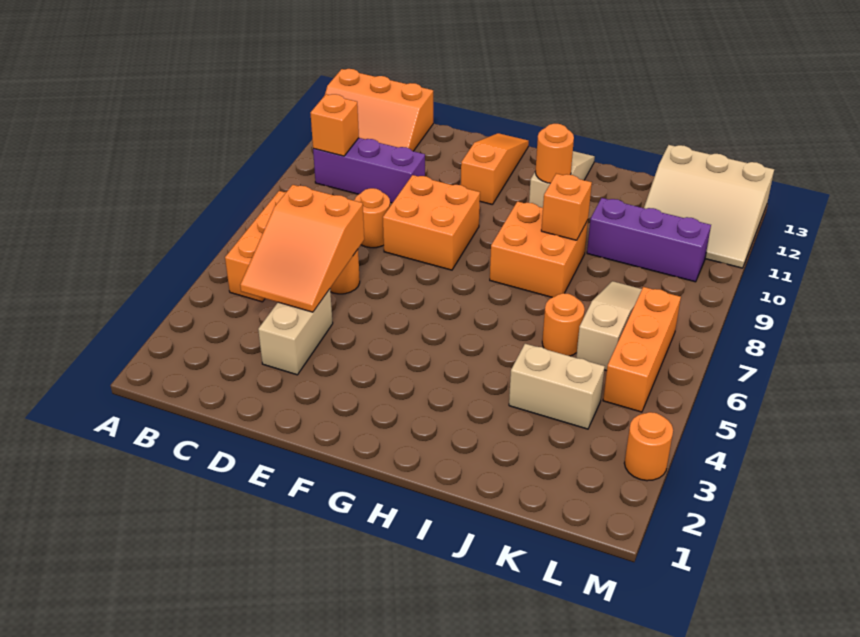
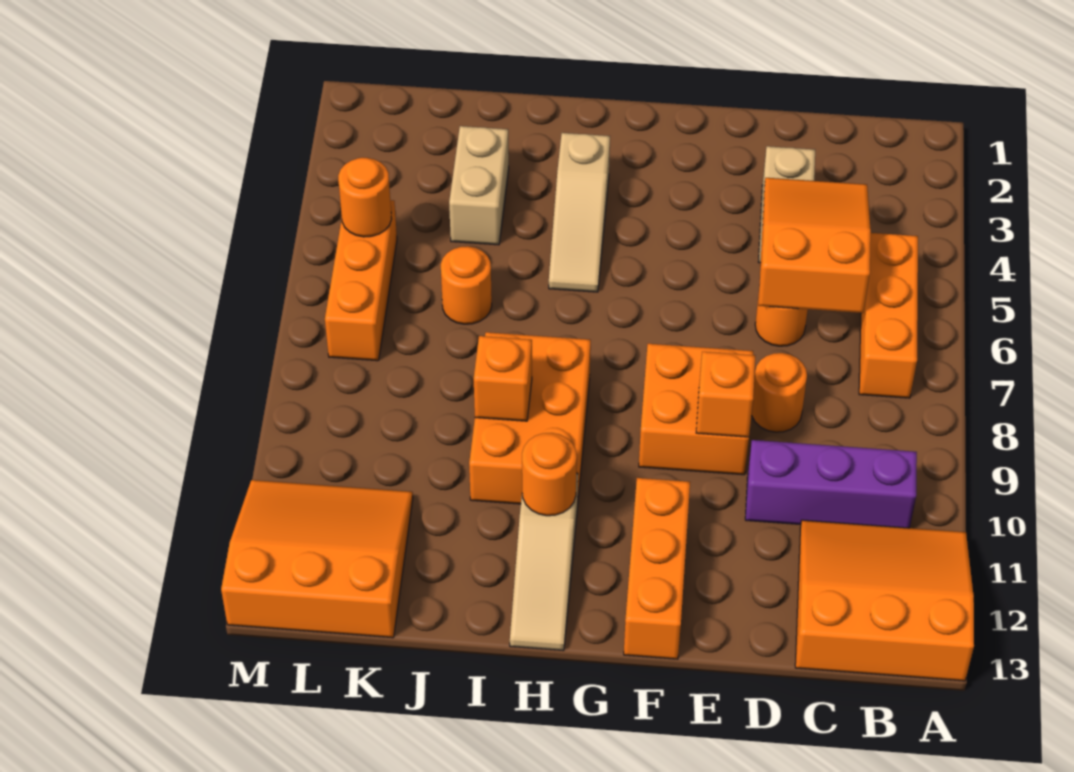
orange 2x3 slope [325,69,433,151] -> orange 3x3 slope [795,520,974,681]
orange 1x1 brick [310,94,359,156] -> orange 1x1 brick moved to [696,352,755,437]
orange 1x3 slope [461,133,529,205] -> orange 1x3 brick [624,478,690,659]
orange 2x2 brick [490,201,588,297] -> orange 2x3 brick [469,332,591,507]
tan 1x2 brick [509,344,605,429] -> tan 1x2 brick turned to [449,126,509,245]
purple 1x3 brick [587,198,711,282] -> none
tan 1x3 slope [576,281,642,371] -> tan 1x3 slope moved to [549,133,610,292]
tan 3x3 slope [644,145,774,268] -> orange 3x3 slope [221,480,413,638]
orange 1x1 round brick [624,412,673,481] -> orange 1x1 round brick moved to [338,157,392,237]

